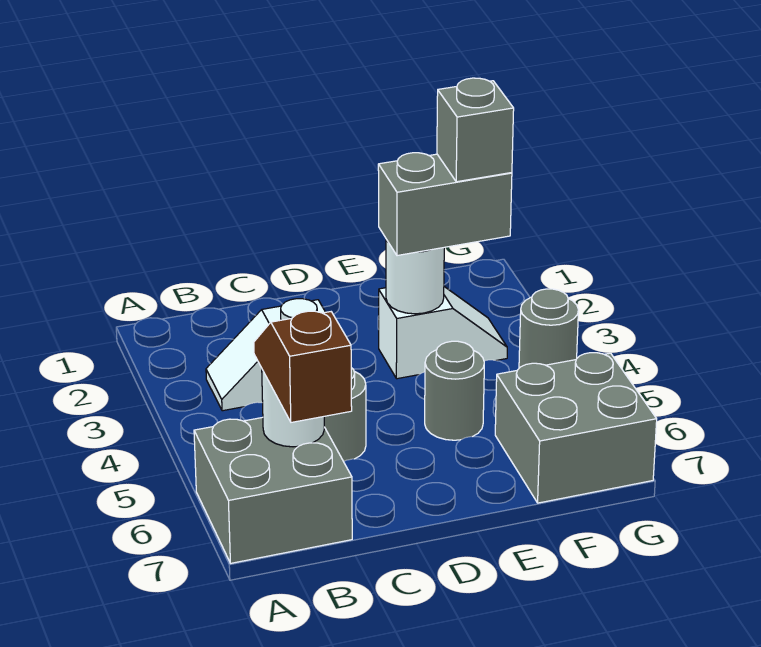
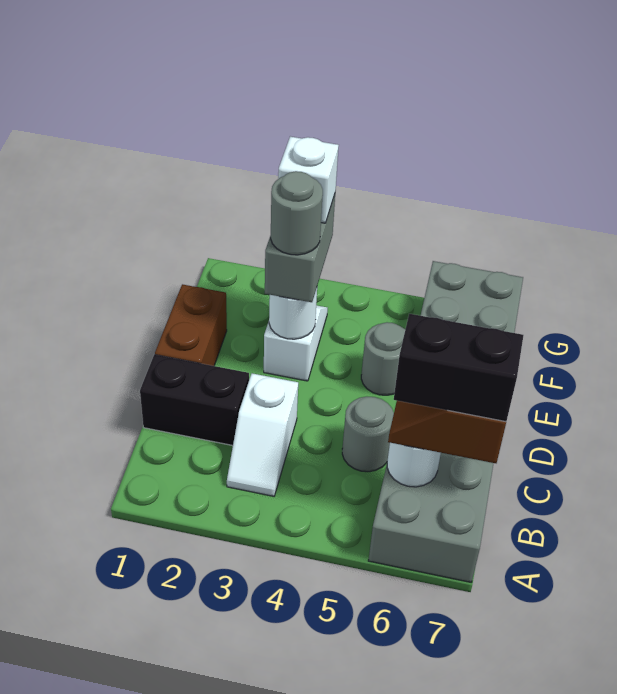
none -> black 1x2 brick [394,314,524,422]
none -> black 1x2 brick [140,355,249,445]
none -> brown 1x2 brick [155,284,227,366]
grey 1x1 brick [437,78,514,182] -> white 1x1 brick [278,136,339,223]
grey 1x1 round brick [519,289,579,368] -> grey 1x1 round brick moved to [271,171,323,255]

